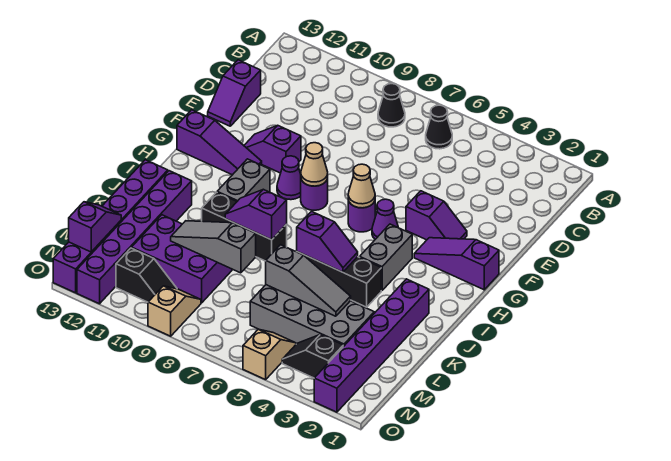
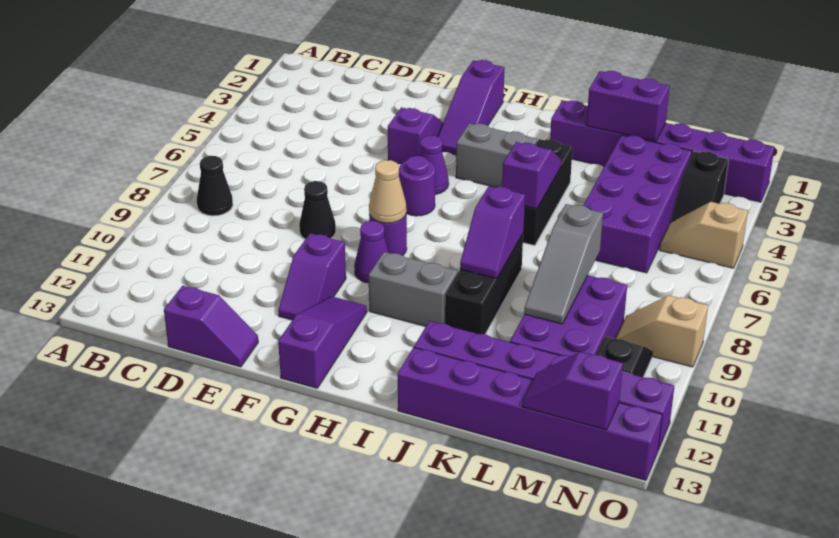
black 1x1 cone [426,105,452,149] -> black 1x1 cone moved to [299,181,336,239]
tan 1x1 cone [348,164,375,208] -> none
none -> purple 1x2 brick [586,71,670,141]
grey 2x4 brick [250,285,374,347] -> purple 2x4 brick [583,135,692,273]
grey 1x3 slope [266,245,351,316] -> none

